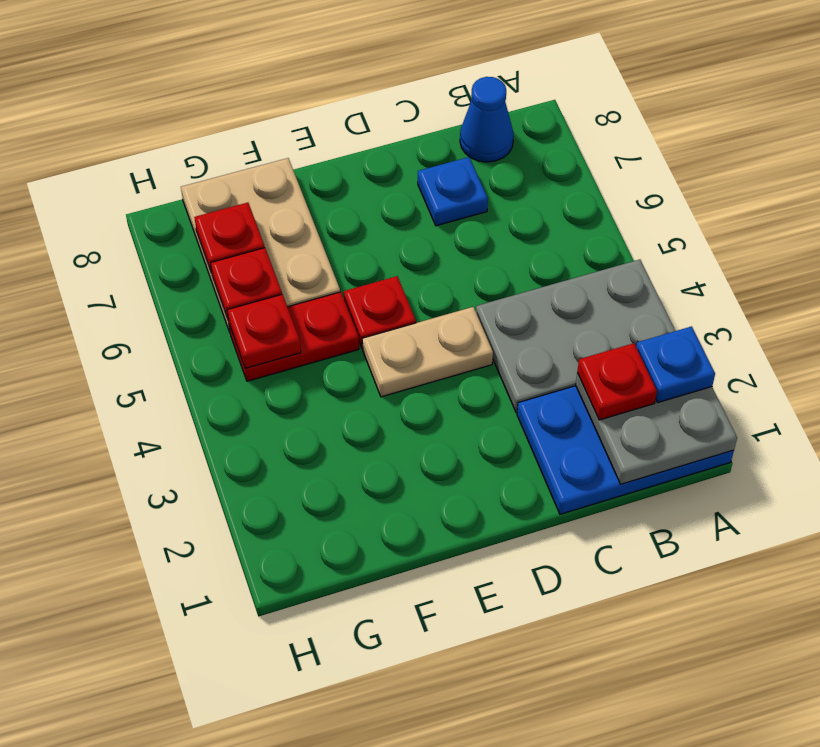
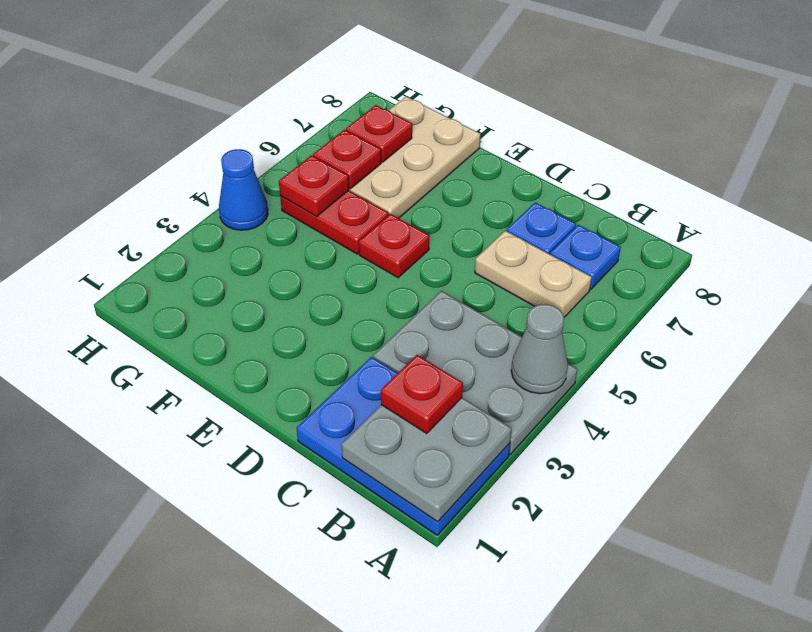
blue 1x1 plate [636,326,715,403] -> blue 1x1 plate moved to [550,225,621,289]
none -> grey 1x1 cone [511,304,568,394]
blue 1x1 cone [460,77,514,162] -> blue 1x1 cone moved to [219,149,268,230]
tan 1x2 plate [362,307,493,397] -> tan 1x2 plate moved to [475,231,592,317]

